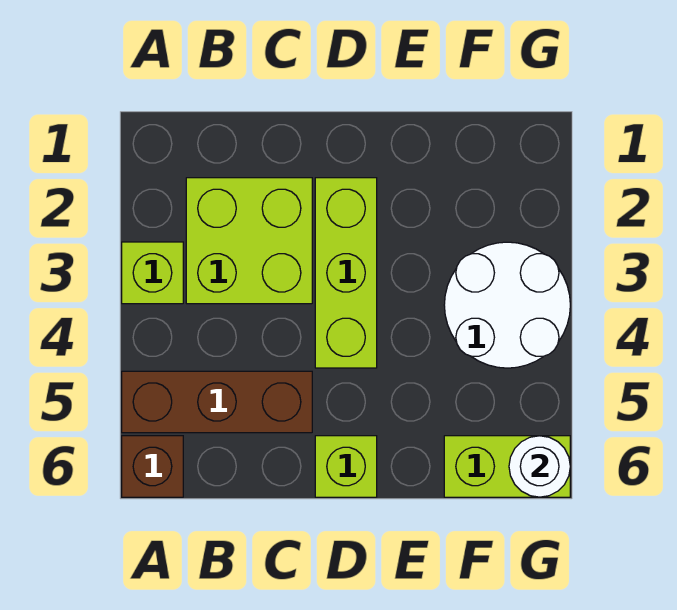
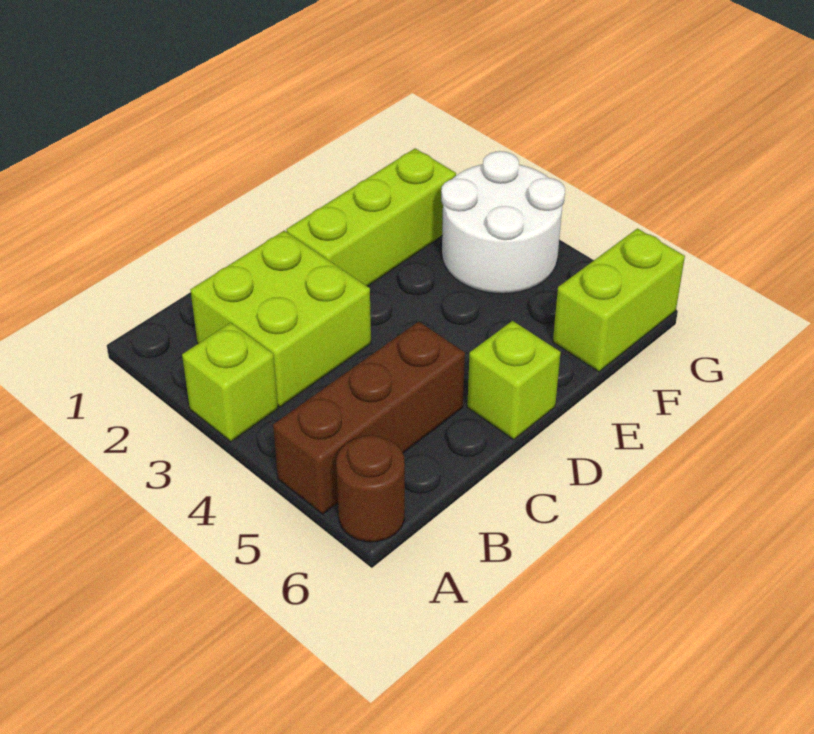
brown 1x1 brick [122,436,183,497] -> brown 1x1 round brick [336,435,405,542]
lime 1x3 brick [315,178,377,368] -> lime 1x3 brick turned to [286,148,456,286]
white 1x1 round brick [509,436,570,497] -> none

